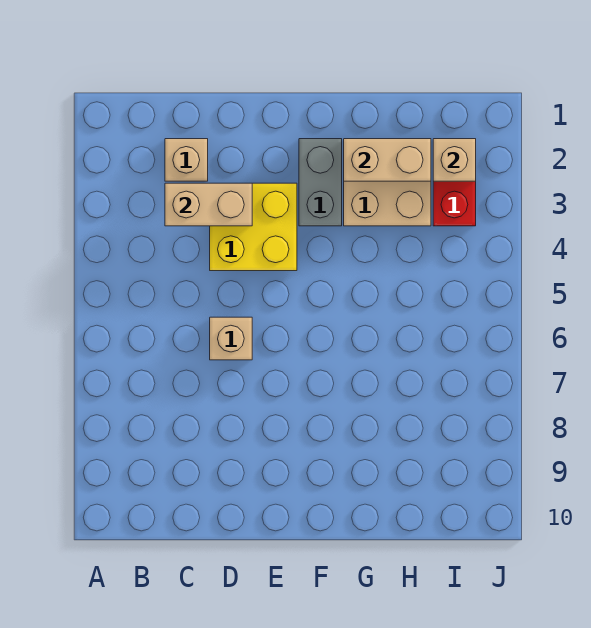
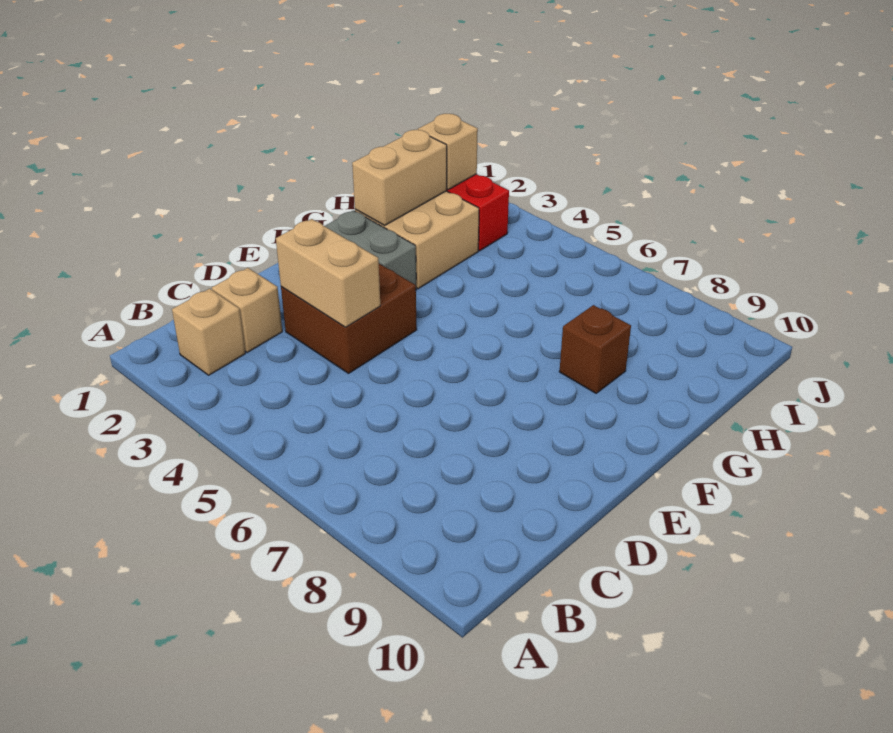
tan 1x2 brick [165,183,252,226] -> tan 1x2 brick turned to [276,219,380,327]
yellow 2x2 brick [210,183,297,271] -> brown 2x2 brick [281,264,417,373]
tan 1x1 brick [210,317,252,360] -> tan 1x1 brick moved to [172,289,245,375]
none -> brown 1x1 brick [559,305,631,393]

